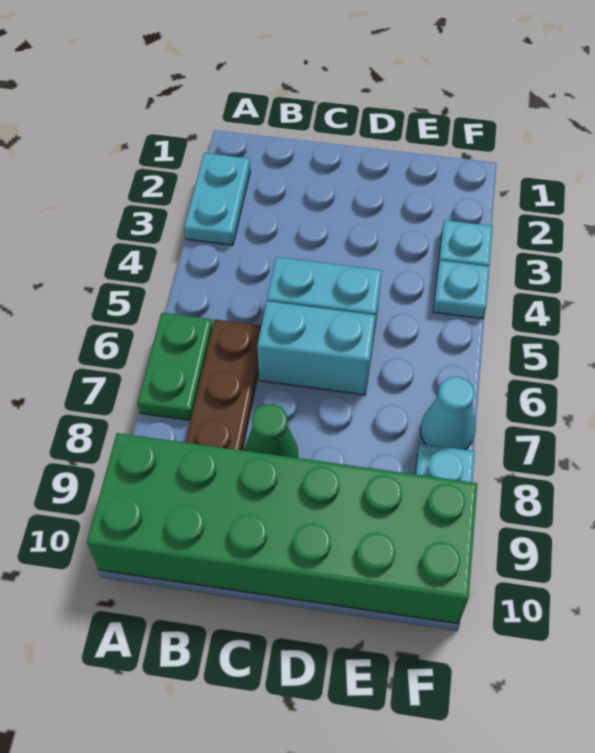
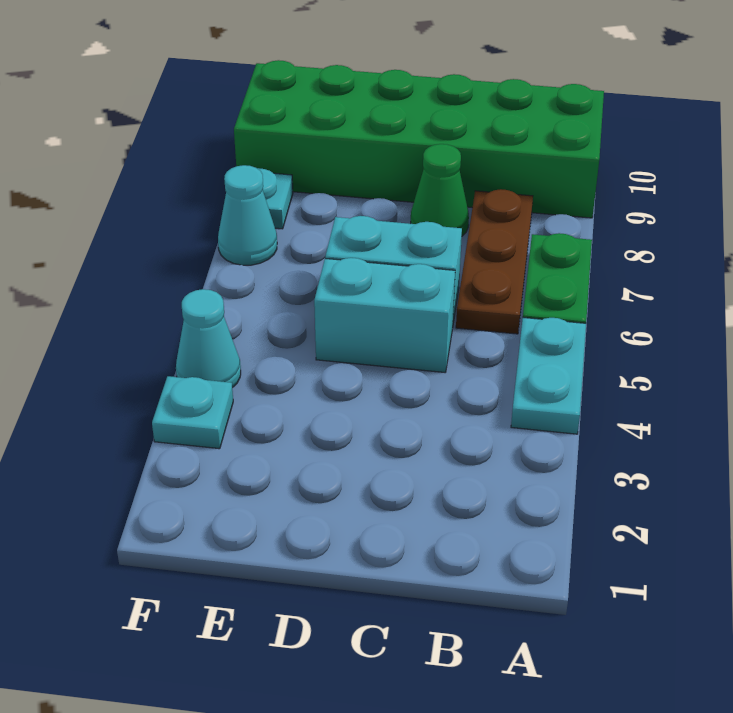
cyan 1x2 plate [184,153,250,245] -> cyan 1x2 plate moved to [511,317,586,434]
cyan 1x1 plate [433,260,489,319] -> cyan 1x1 cone [176,289,241,388]

